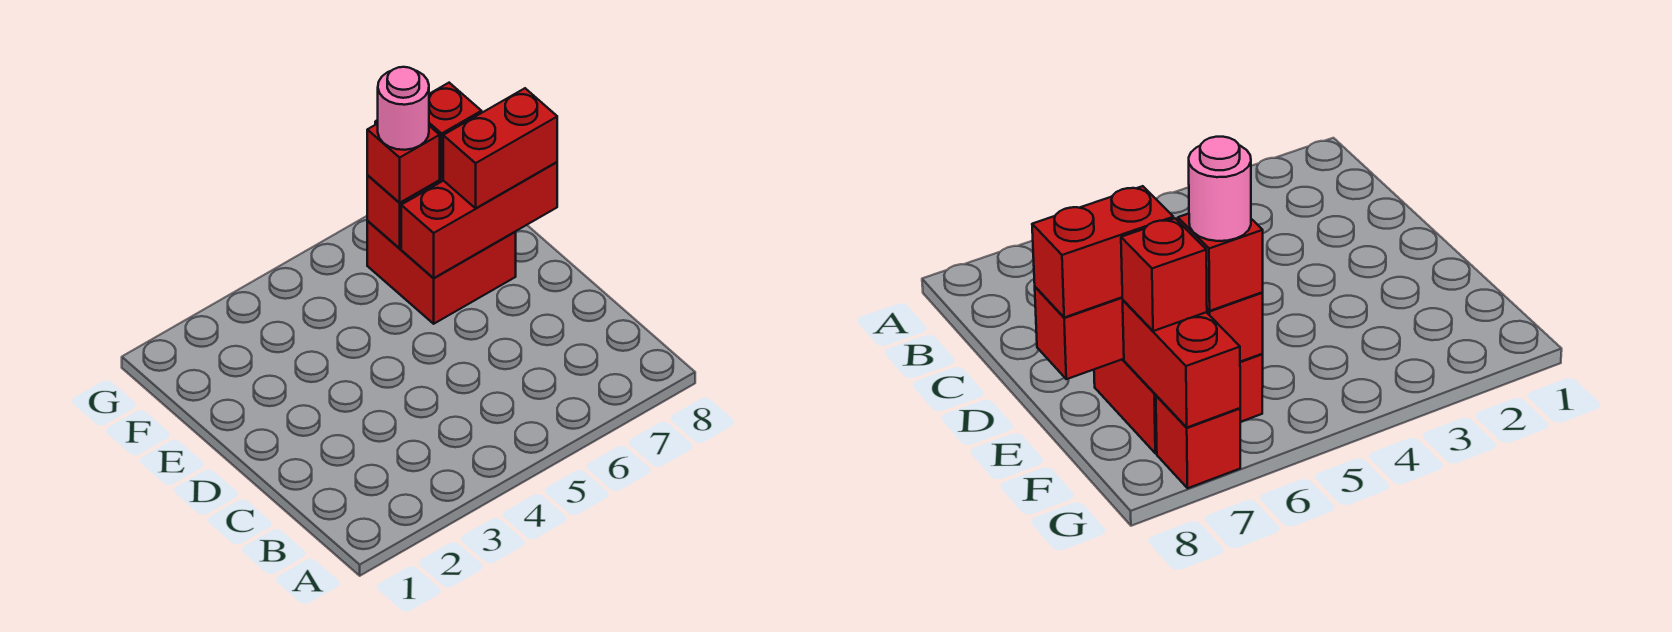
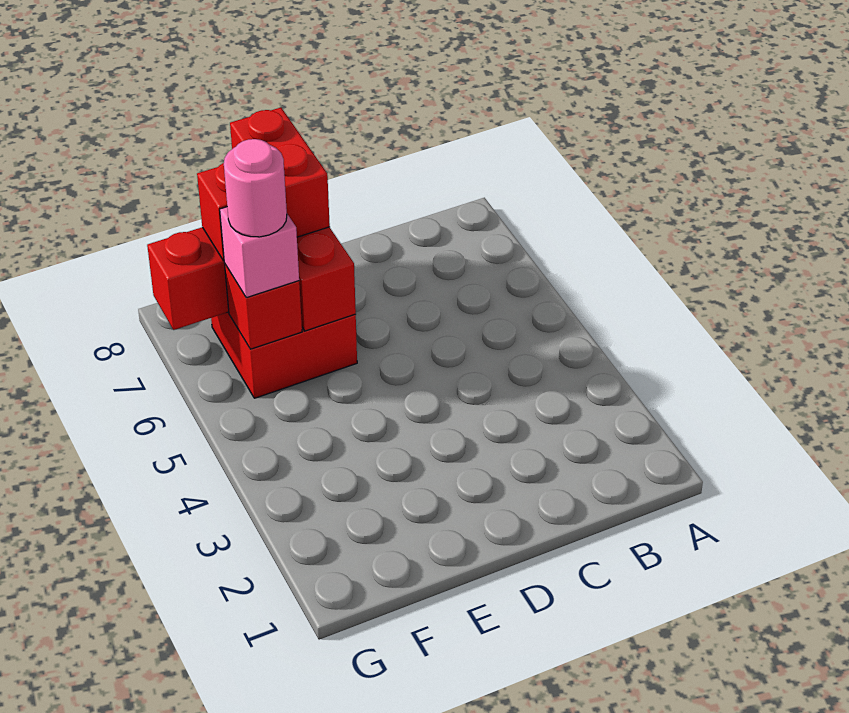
red 1x1 brick [367,124,440,203] -> pink 1x1 brick [220,207,299,298]
red 1x1 brick [1156,396,1240,488] -> none

